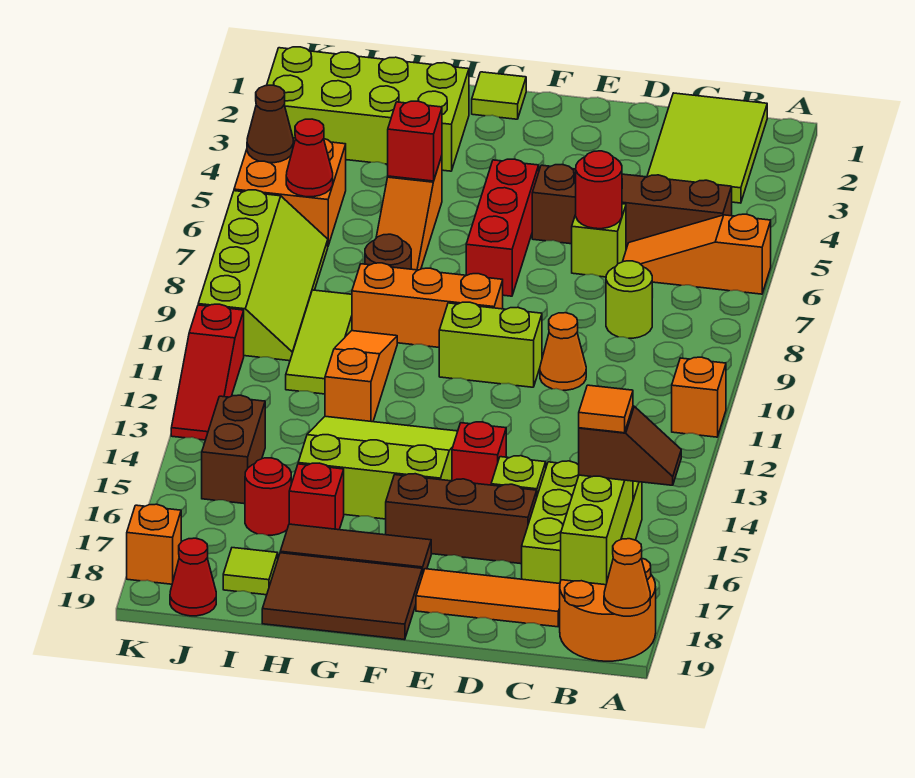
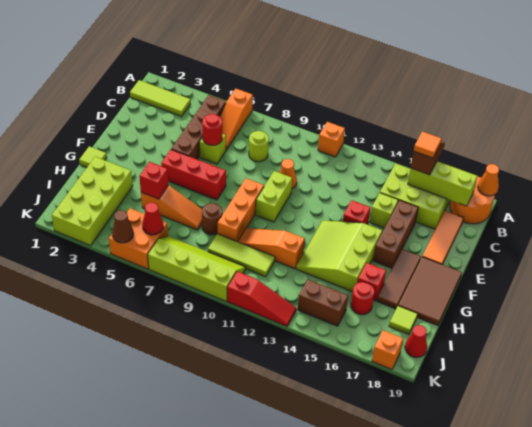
lime 2x3 tile [647,93,767,203] -> lime 1x3 tile [130,80,190,116]

